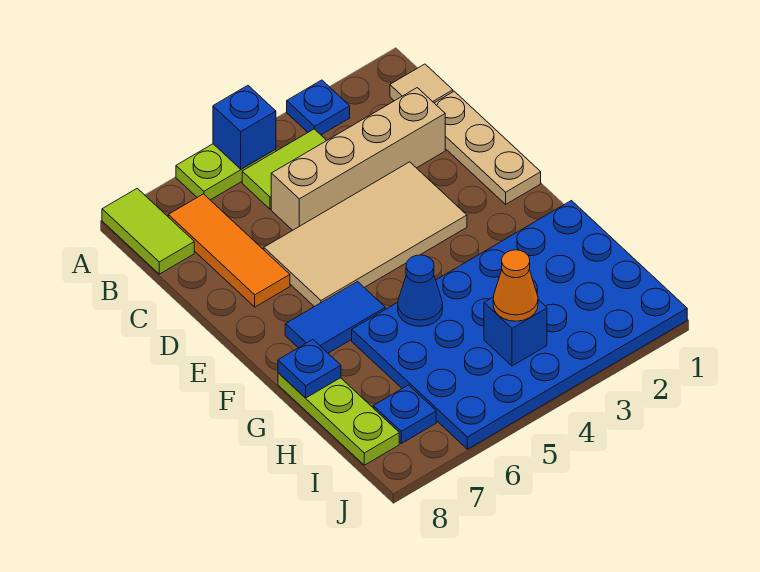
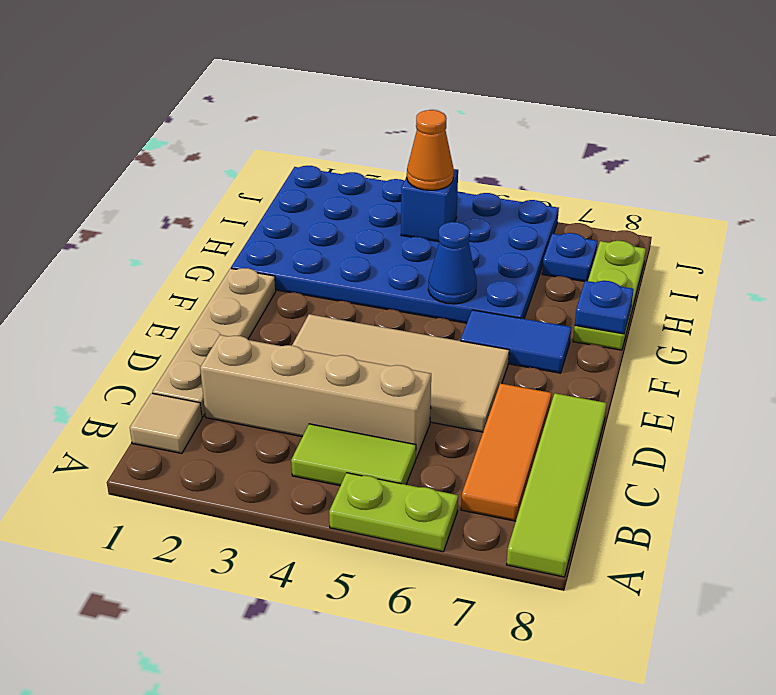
blue 1x1 plate [287,80,350,135] -> none
blue 1x1 brick [213,85,276,169] -> none
lime 1x2 tile [102,188,194,274] -> lime 1x4 tile [507,393,607,577]
tan 1x3 plate [435,91,541,204] -> tan 1x4 plate [152,268,276,417]

